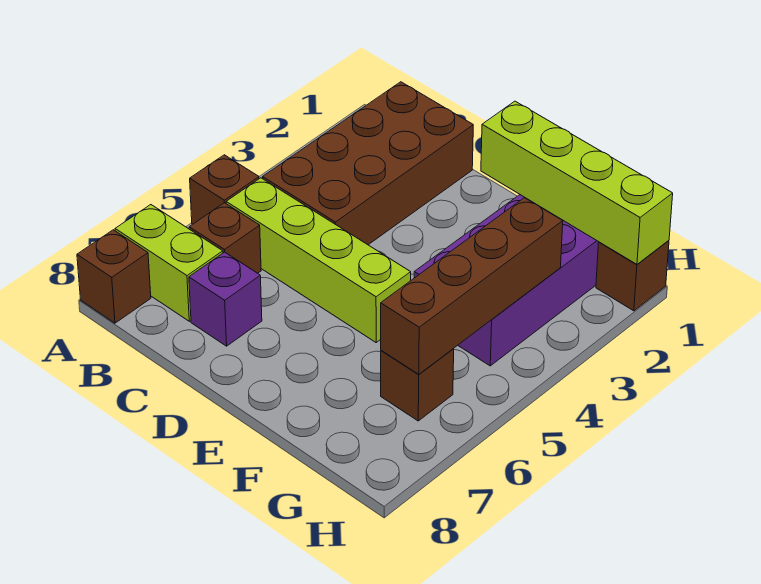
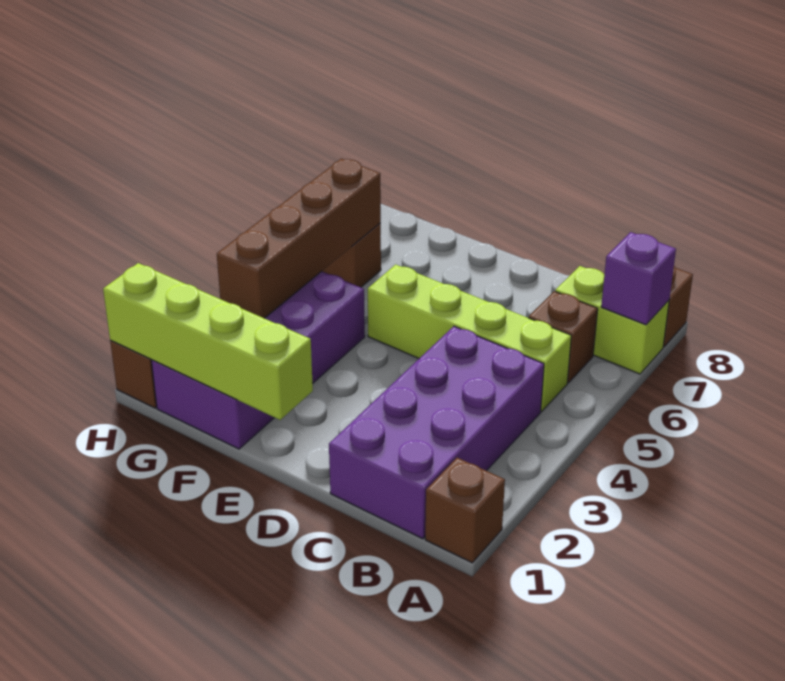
brown 1x1 brick [190,155,259,224] -> brown 1x1 brick moved to [425,458,505,563]
brown 2x4 brick [263,82,473,245] -> purple 2x4 brick [329,326,544,539]
purple 1x1 brick [189,252,262,346] -> purple 1x1 brick moved to [601,232,676,325]

